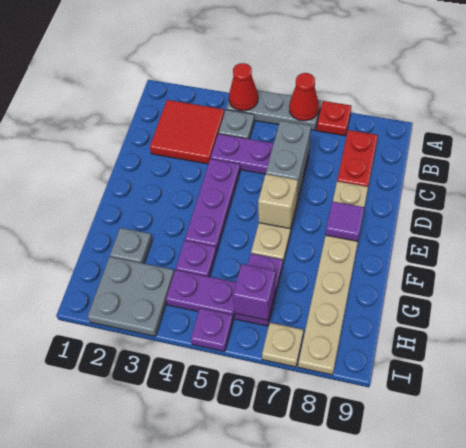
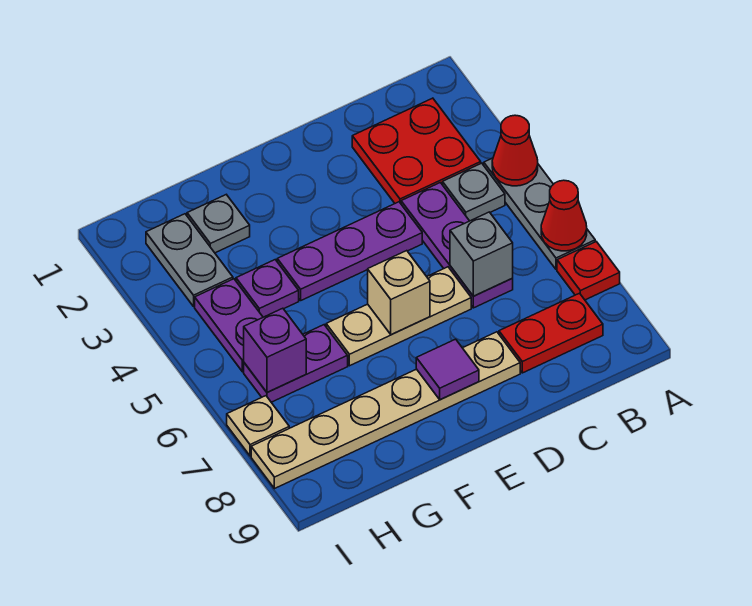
red 2x2 tile [150,100,225,164] -> red 2x2 plate [352,98,481,203]
grey 1x2 brick [266,121,311,199] -> grey 1x1 brick [450,212,513,296]
grey 2x2 plate [87,257,174,336] -> grey 1x2 plate [146,214,233,306]
purple 1x1 plate [191,308,233,351] -> none

